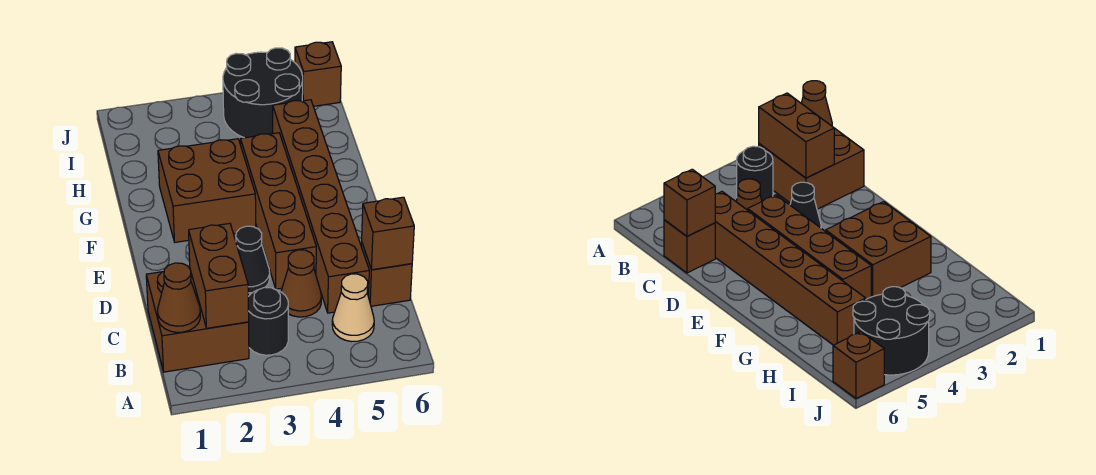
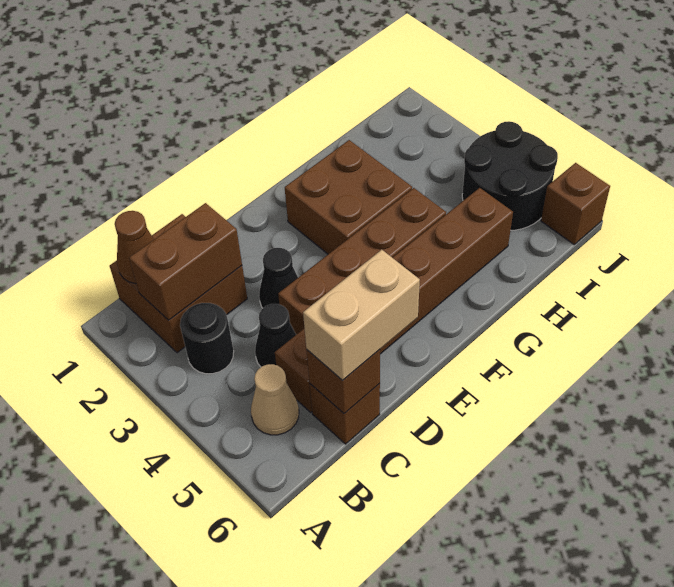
brown 1x1 cone [281,250,321,317] -> black 1x1 cone [255,304,296,367]
none -> tan 1x2 brick [303,250,420,381]

